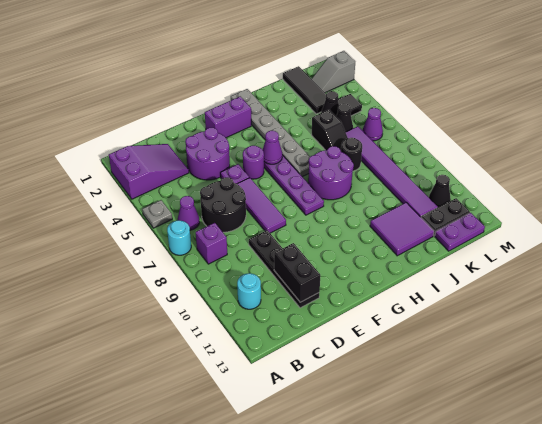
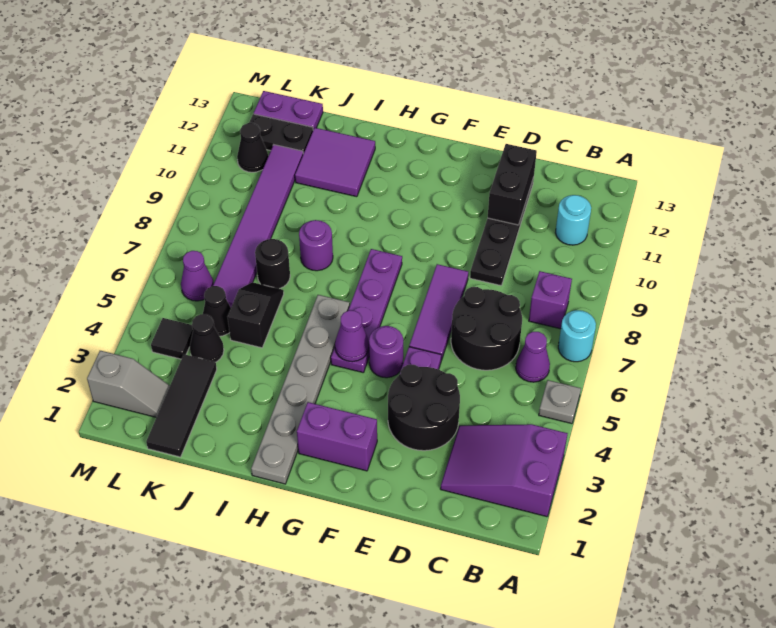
purple 2x2 round brick [185,128,230,180] -> black 2x2 round brick [388,365,460,451]
purple 2x2 round brick [308,146,354,200] -> purple 1x1 round brick [299,220,333,271]

